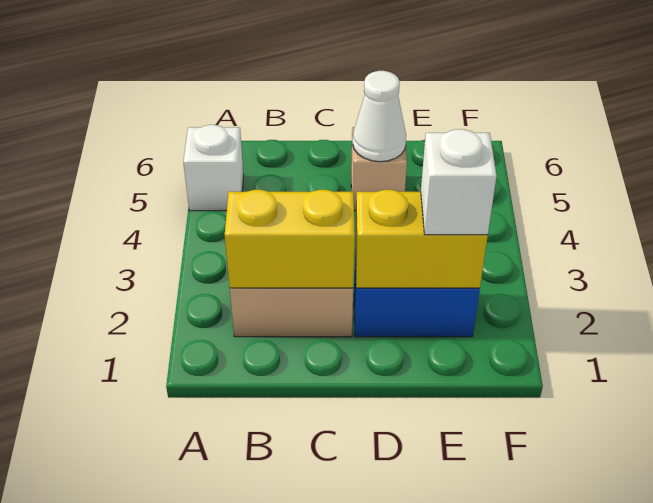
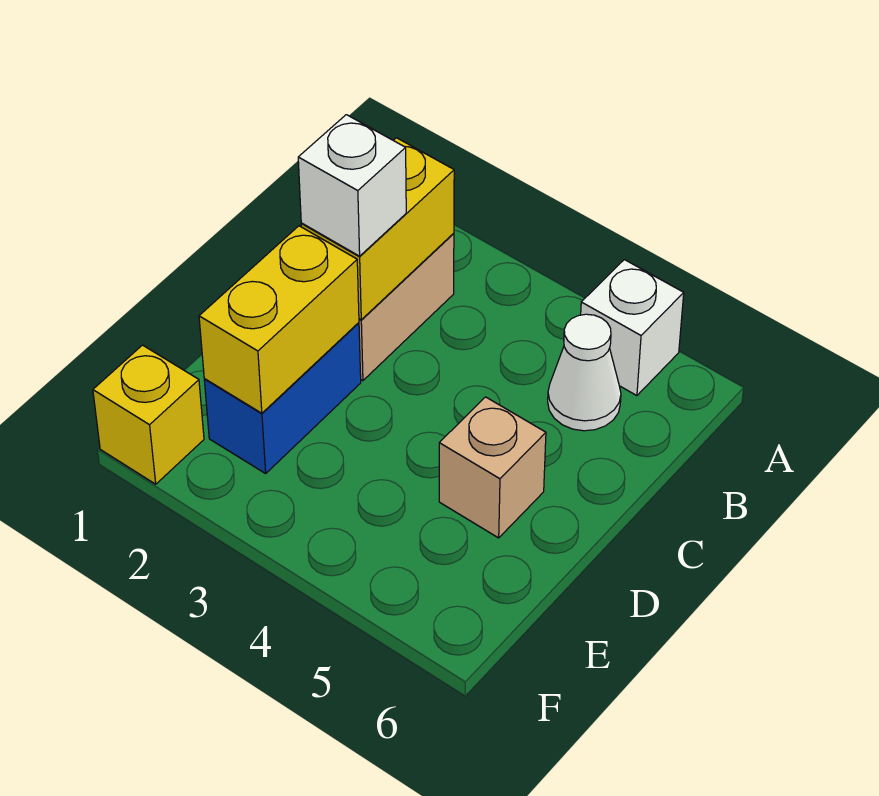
white 1x1 cone [353,71,406,162] -> white 1x1 cone moved to [548,314,621,431]
white 1x1 brick [421,129,497,235] -> white 1x1 brick moved to [298,115,406,256]
none -> yellow 1x1 brick [93,345,204,484]

